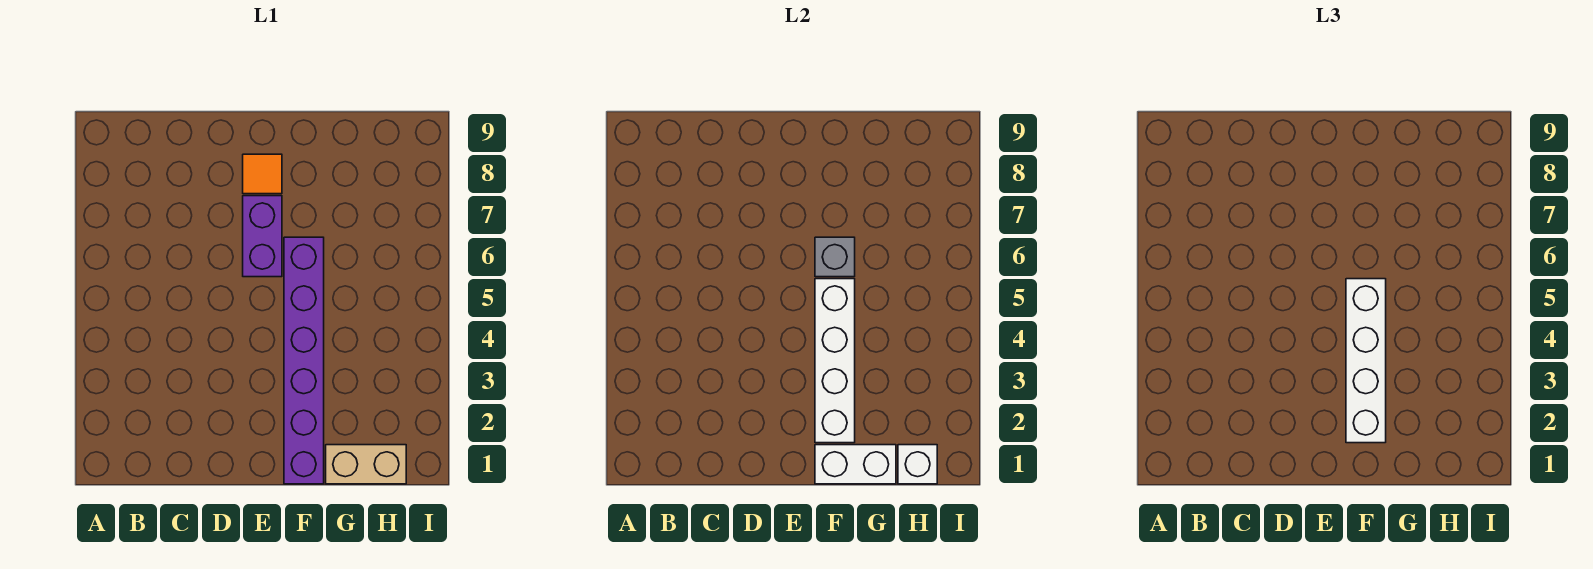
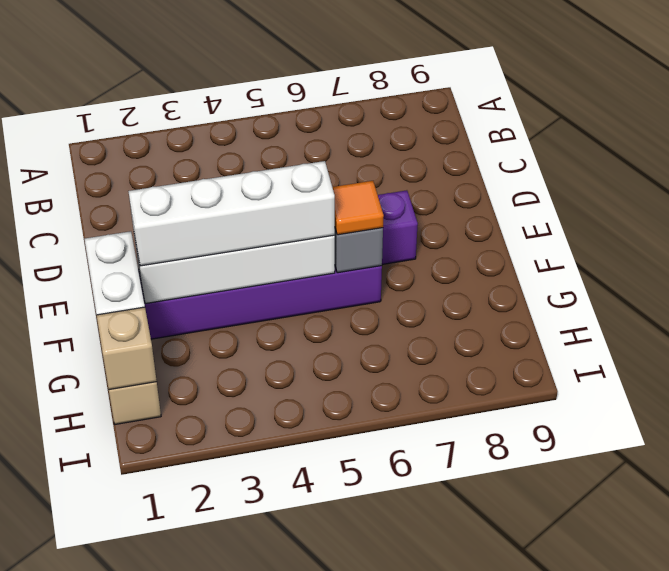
orange 1x1 tile [243,154,282,194] -> orange 1x1 tile moved to [332,181,384,235]
white 1x1 brick [898,445,937,484] -> tan 1x1 brick [97,307,157,390]

